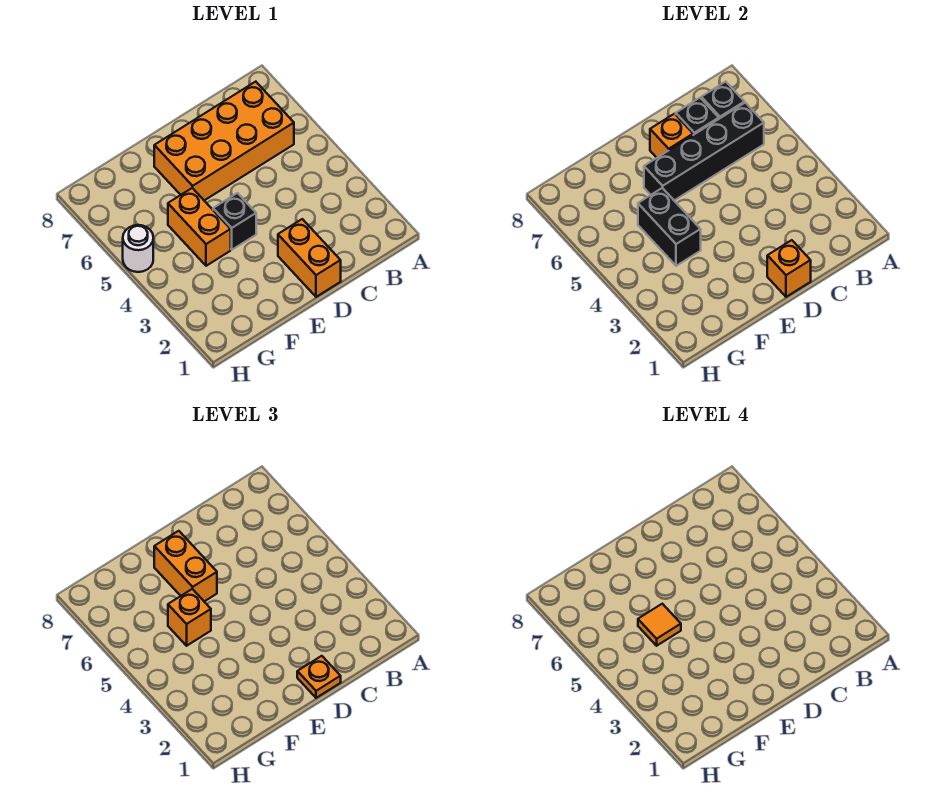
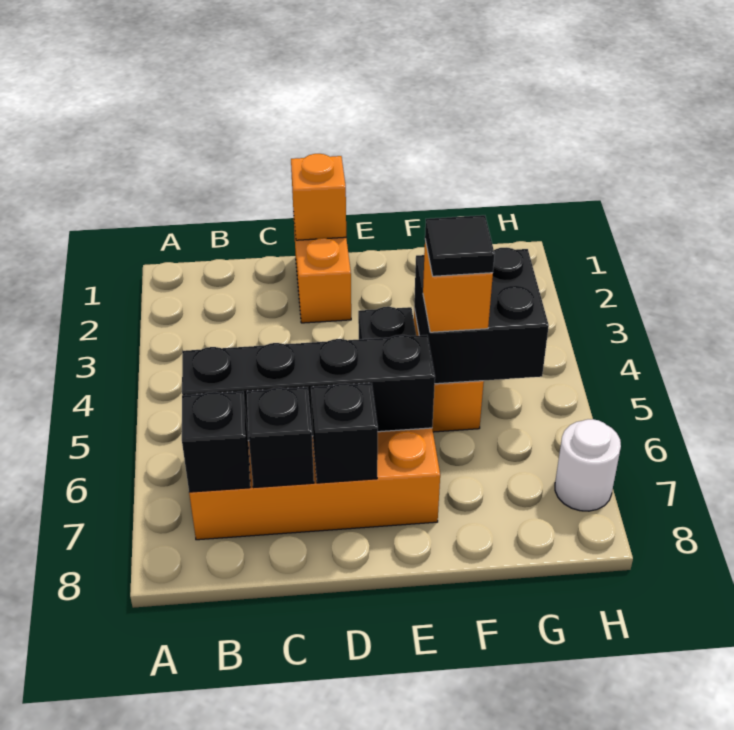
orange 1x1 plate [297,656,341,698] -> none
orange 1x1 brick [650,114,693,158] -> black 1x1 brick [311,383,378,483]
orange 1x2 brick [154,531,217,601] -> none
black 1x2 brick [638,188,701,266] -> black 2x2 brick [414,248,549,384]
orange 1x1 tile [638,604,681,646] -> black 1x1 tile [425,215,495,276]
white 1x1 round brick [123,225,153,272] -> white 1x1 round brick moved to [555,419,621,511]

